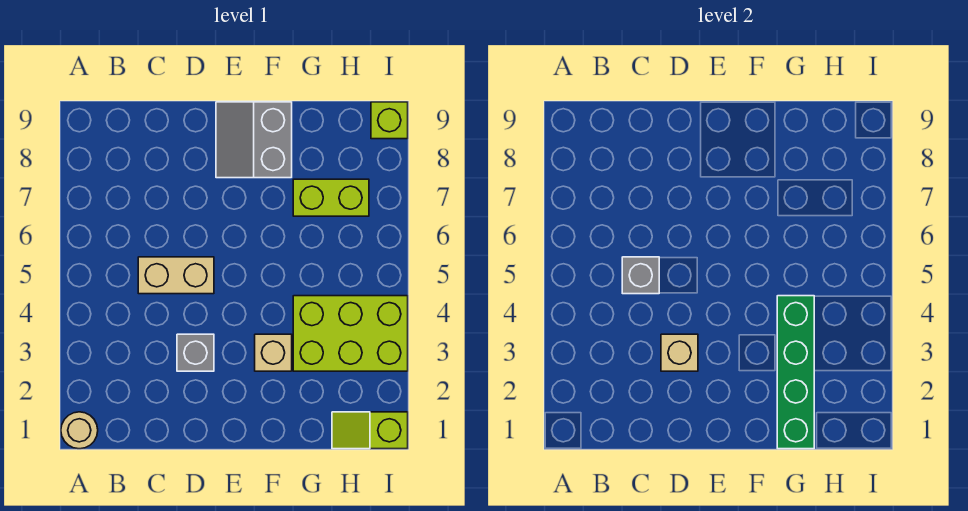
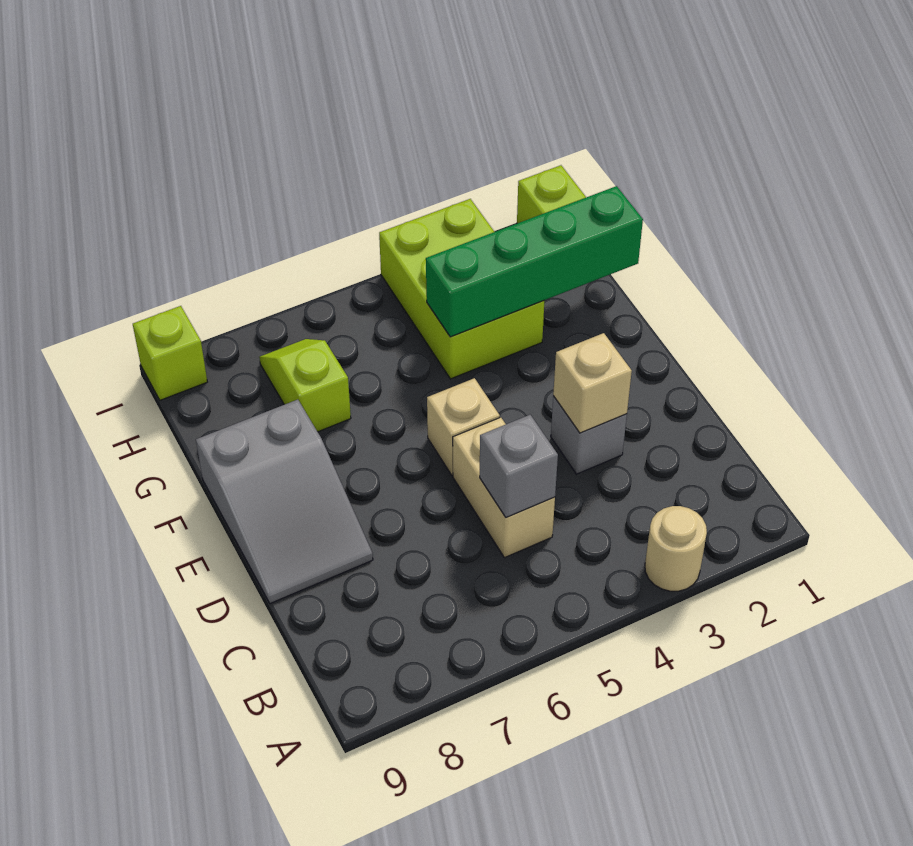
tan 1x1 round brick [61,412,98,449] -> tan 1x1 round brick moved to [645,506,707,591]
grey 2x2 slope [216,102,292,178] -> grey 2x3 slope [196,400,373,603]
tan 1x1 brick [255,334,292,371] -> tan 1x1 brick moved to [427,378,500,475]
lime 1x2 brick [293,179,369,216] -> lime 1x2 slope [259,339,351,432]

